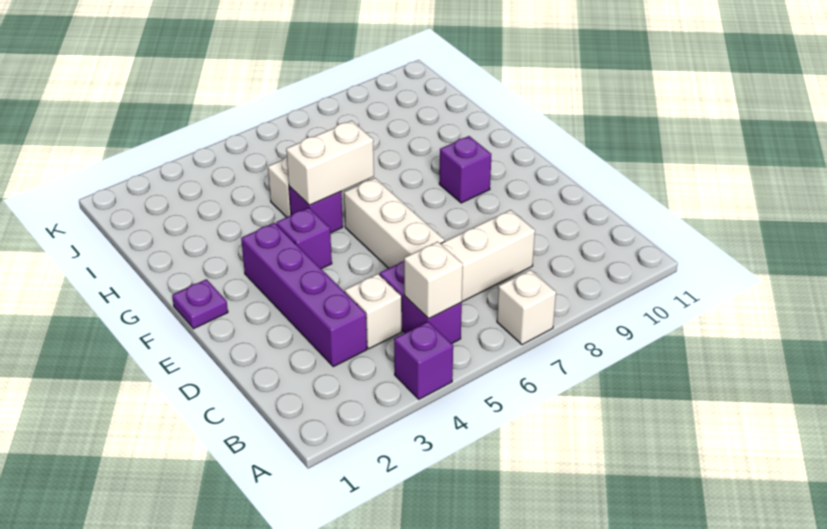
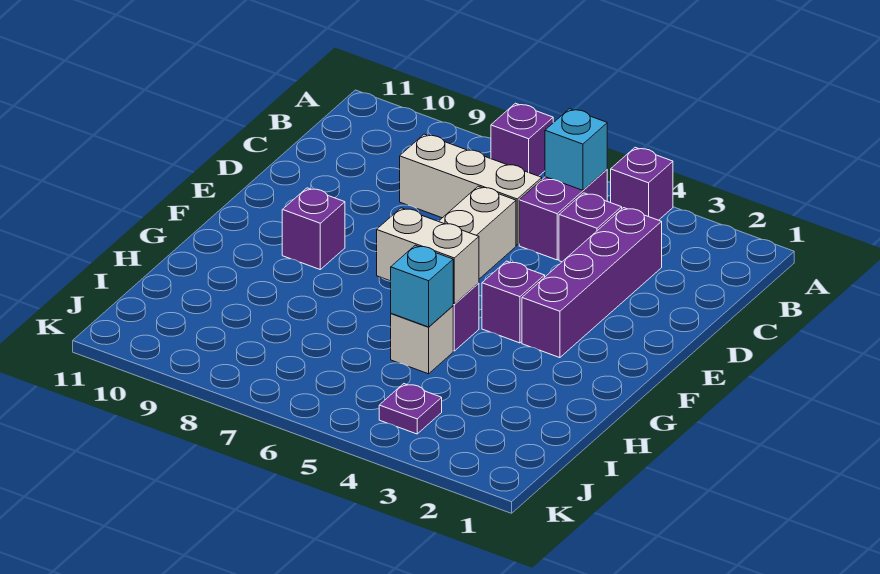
white 1x1 brick [497,270,556,345] -> purple 1x1 brick [491,103,553,176]
white 1x1 brick [404,242,463,319] -> cyan 1x1 brick [545,109,607,190]
white 1x1 brick [345,274,402,349] -> purple 1x1 brick [559,193,622,262]
purple 1x1 plate [172,279,228,329] -> purple 1x1 plate moved to [379,384,442,434]
none -> cyan 1x1 brick [391,245,453,327]

